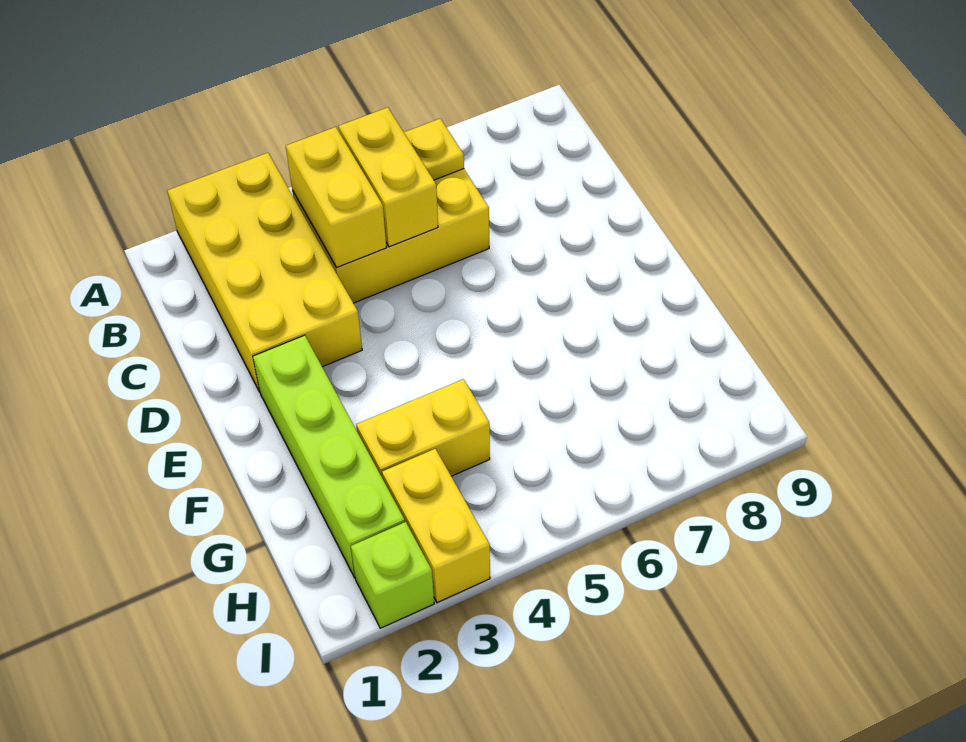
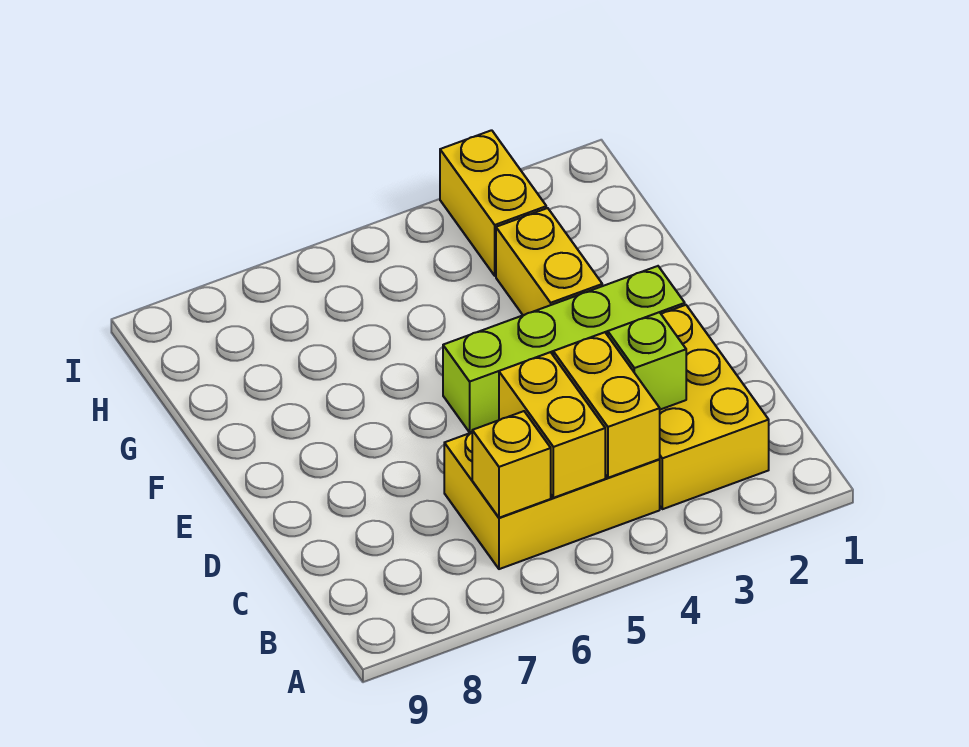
yellow 2x4 brick [167,153,362,392] -> yellow 2x3 brick [607,305,769,509]
yellow 1x1 plate [404,119,464,180] -> yellow 1x1 brick [472,411,551,518]
lime 1x4 brick [253,335,405,578] -> lime 1x4 brick turned to [443,266,685,432]
yellow 1x2 brick [356,379,490,478] -> yellow 1x2 brick turned to [496,208,602,315]
lime 1x1 brick [351,522,434,628] -> lime 1x1 brick moved to [608,312,686,410]

